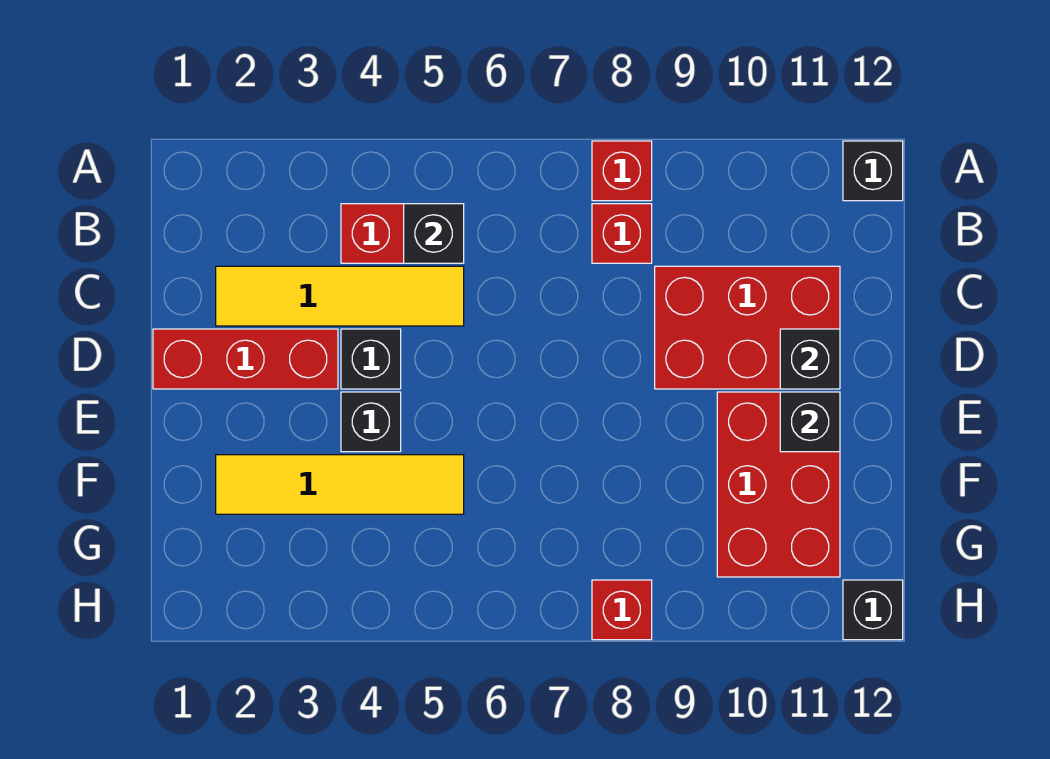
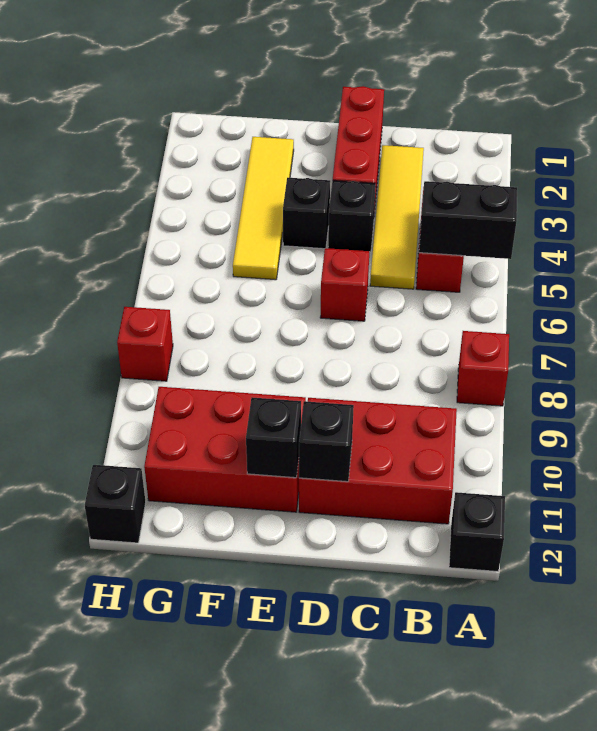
black 1x1 brick [404,204,464,263] -> black 1x2 brick [419,181,517,259]
red 1x1 brick [592,204,652,263] -> red 1x1 brick moved to [320,248,369,321]
red 2x3 brick [655,266,840,389] -> red 2x3 brick turned to [299,398,457,524]

